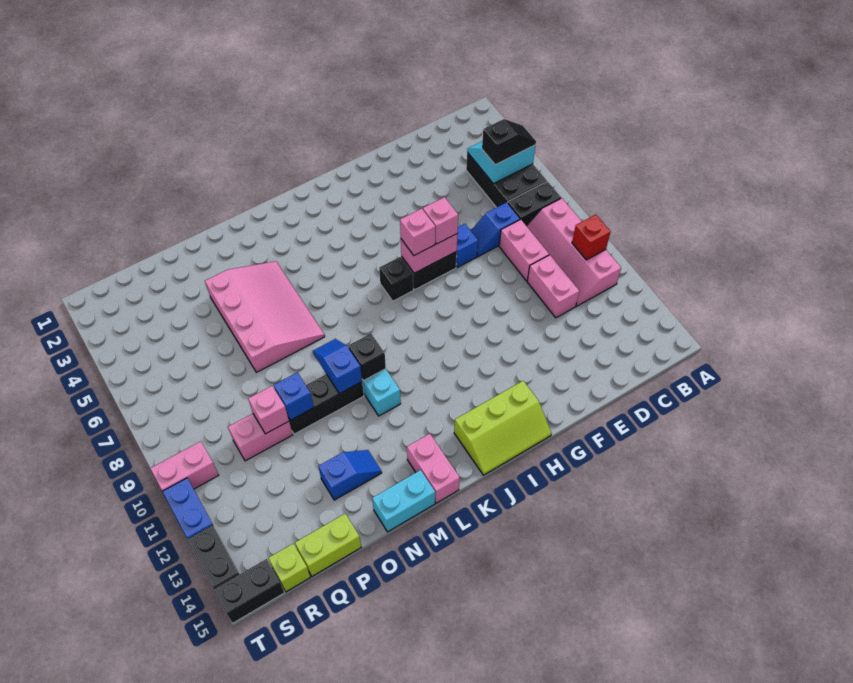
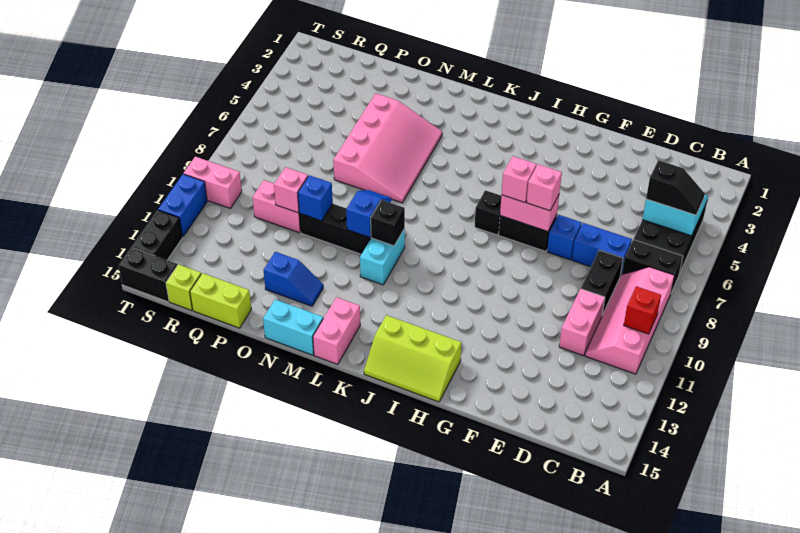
blue 1x2 slope [471,202,520,257] -> blue 1x2 brick [572,223,632,276]
pink 1x2 brick [499,220,549,281] -> black 1x2 brick [581,250,623,315]

